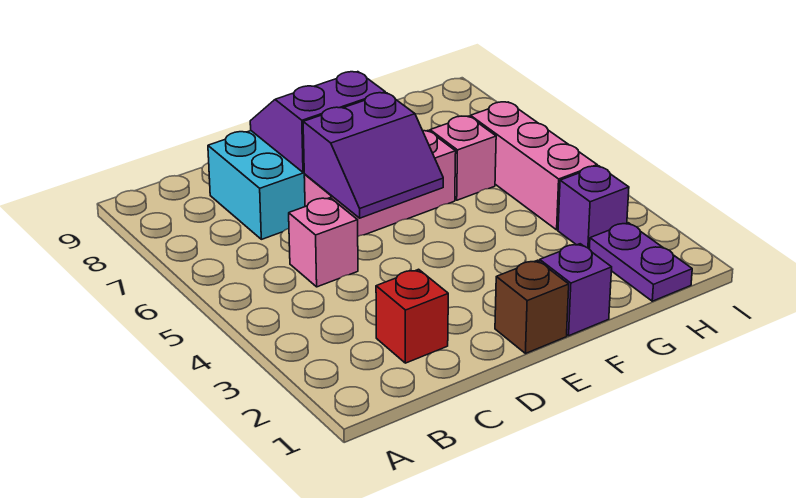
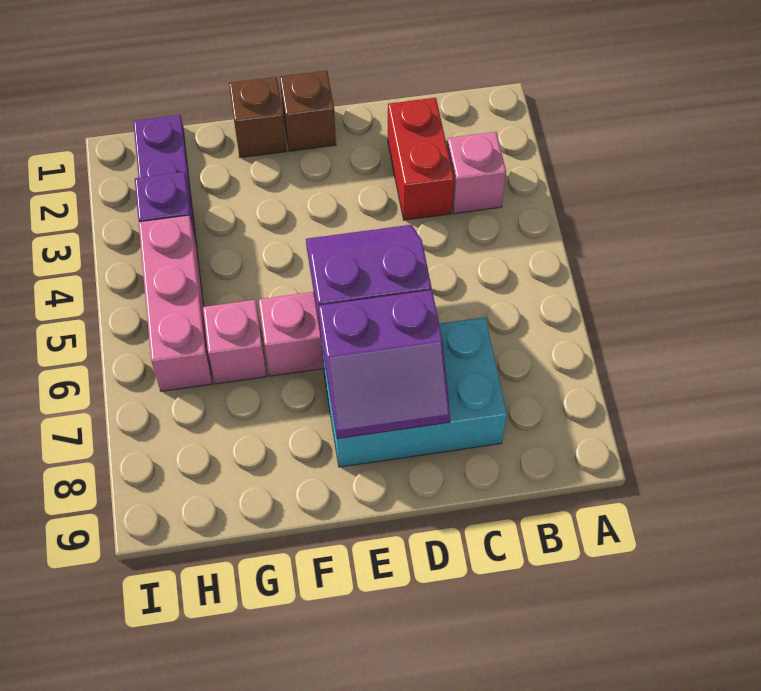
red 1x1 brick [376,269,448,363] -> red 1x2 brick [388,98,454,220]
pink 1x1 brick [289,198,358,287] -> pink 1x1 brick moved to [447,132,506,214]
purple 1x1 brick [540,244,612,336] -> brown 1x1 brick [229,77,287,158]

